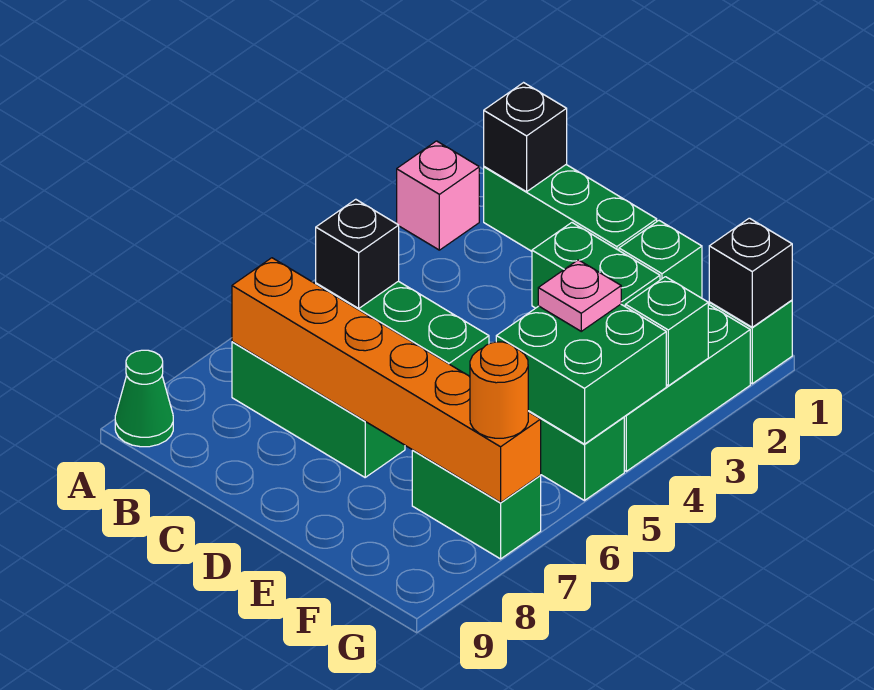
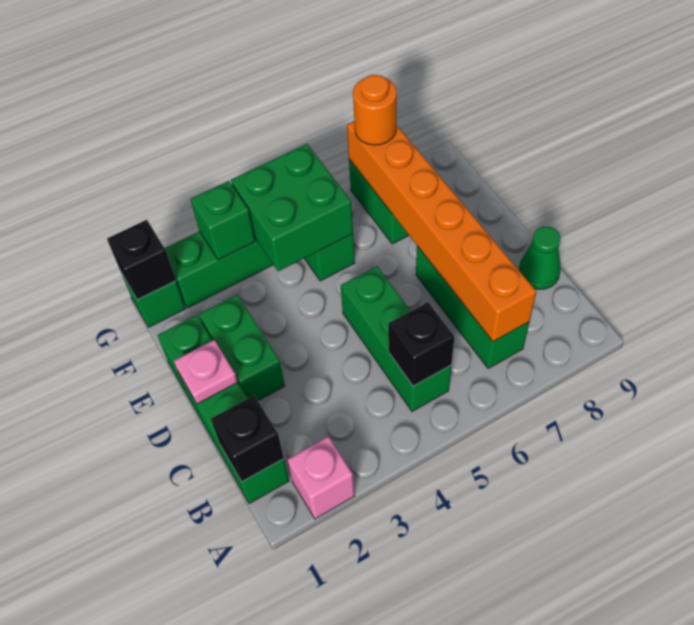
green 1x1 cone [115,350,173,447] -> green 1x1 cone moved to [519,227,561,289]
pink 1x1 plate [538,260,621,331] -> pink 1x1 plate moved to [174,340,238,404]

